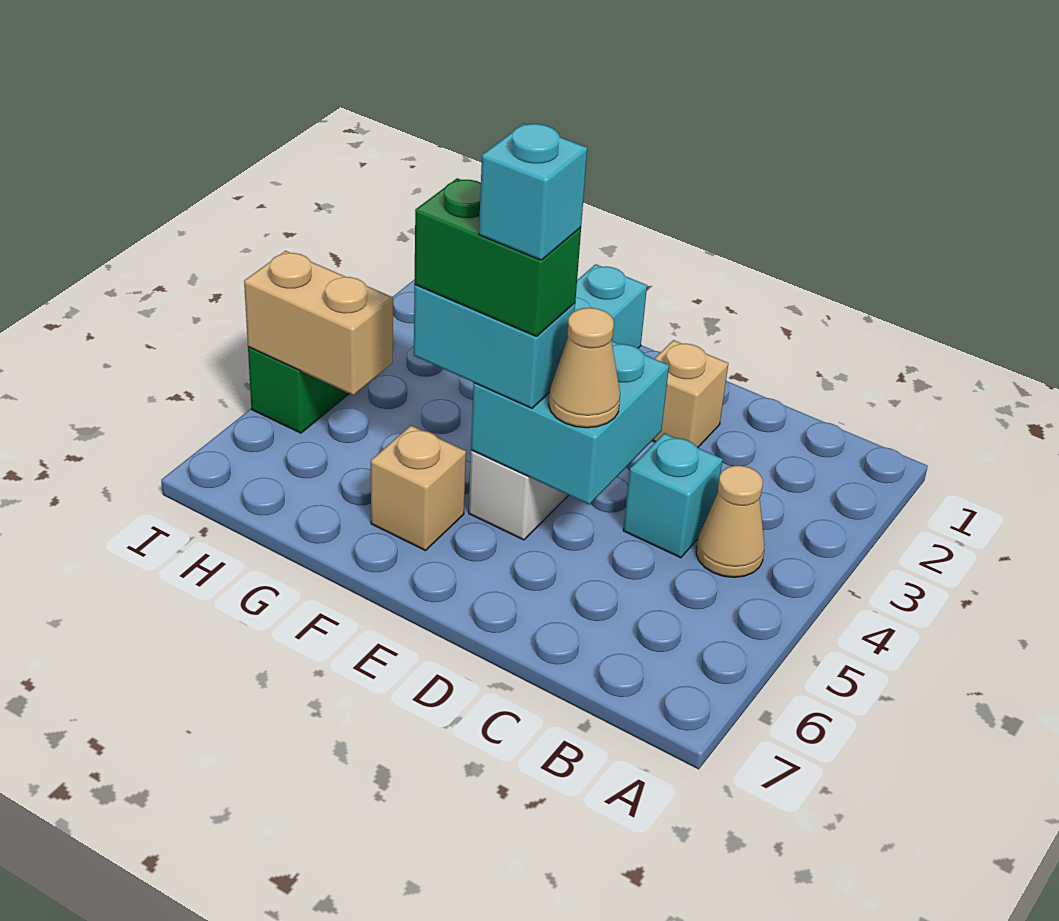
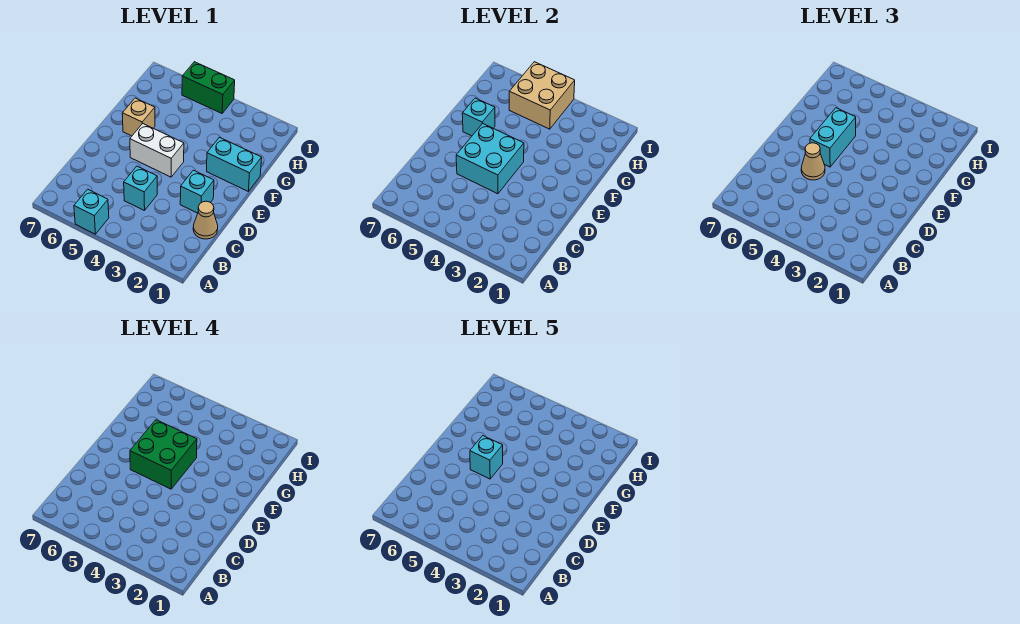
none -> cyan 1x1 brick [74,189,109,234]
tan 1x1 cone [696,466,765,577] -> tan 1x1 cone moved to [193,201,218,239]
tan 1x1 brick [652,340,728,448] -> cyan 1x1 brick [180,170,214,213]
green 1x2 brick [414,178,581,337] -> green 2x2 brick [130,420,197,489]
none -> cyan 1x1 brick [462,98,495,136]
tan 1x2 brick [244,251,393,395] -> tan 2x2 brick [509,62,575,129]

